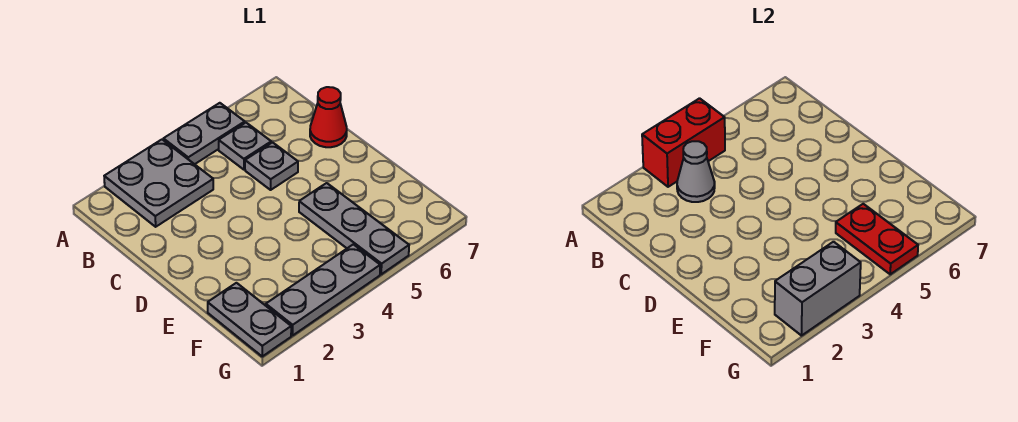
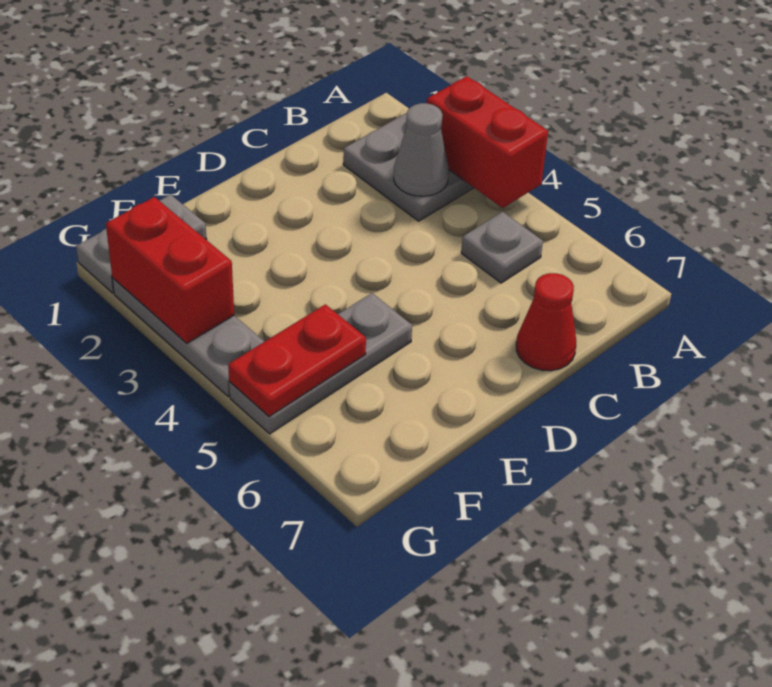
grey 1x2 plate [163,103,245,164] -> none
grey 1x1 plate [245,142,298,190] -> none
grey 1x2 brick [775,242,861,336] -> red 1x2 brick [106,197,234,343]

